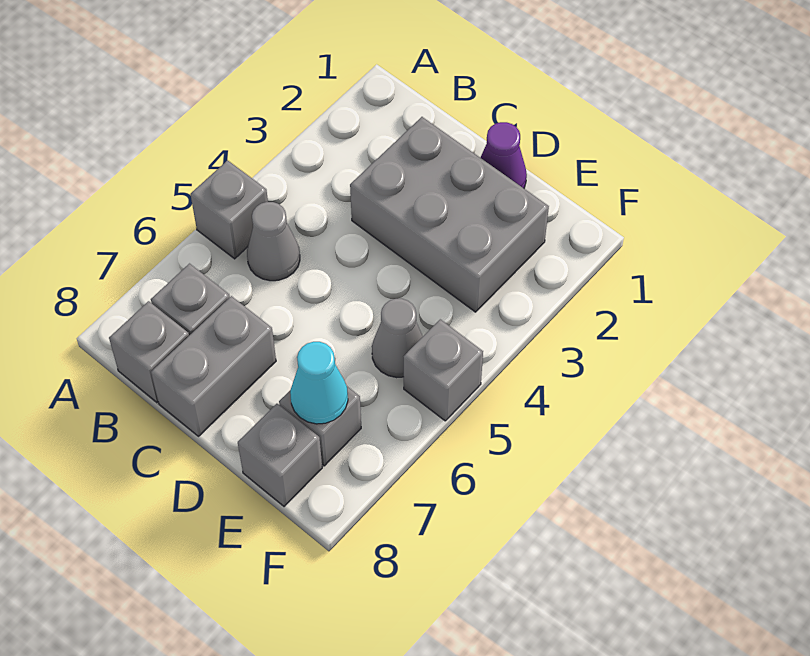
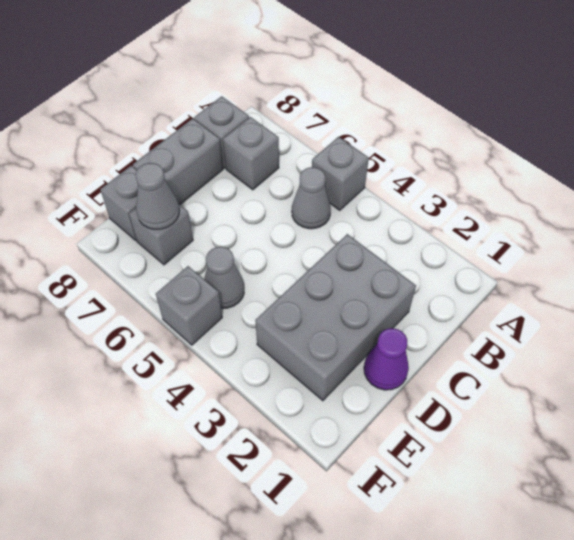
grey 1x2 brick [151,296,276,436] -> grey 1x2 brick turned to [133,118,223,205]
cyan 1x1 cone [290,342,348,424] -> grey 1x1 cone [135,163,179,229]

